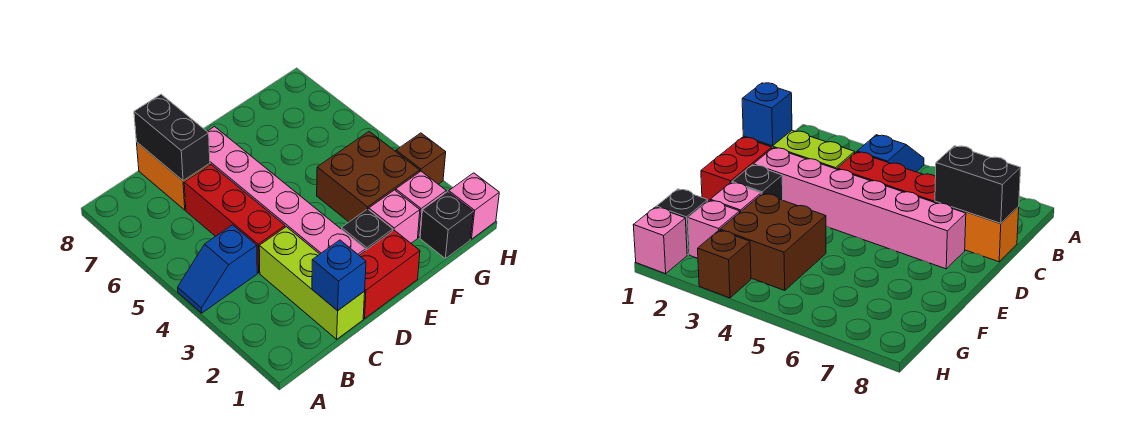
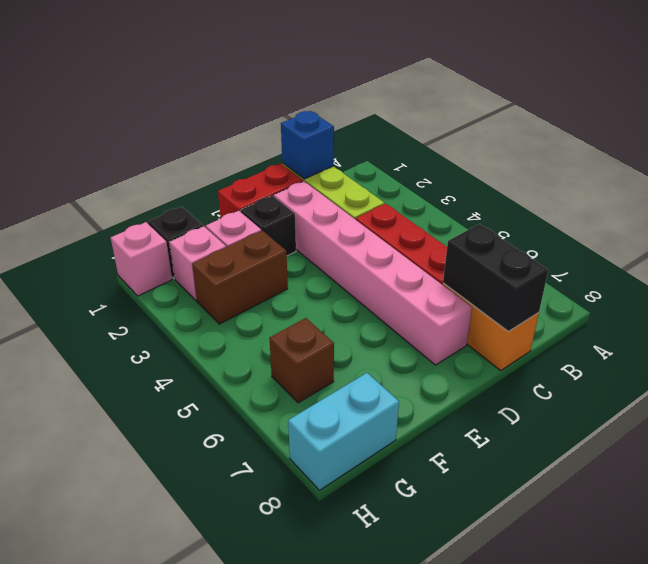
blue 1x2 slope [178,225,257,313] -> none
brown 2x2 brick [317,131,420,222] -> brown 1x2 brick [192,231,288,324]
none -> cyan 1x2 brick [288,373,399,490]
brown 1x1 brick [396,133,446,184] -> brown 1x1 brick moved to [269,318,334,403]

